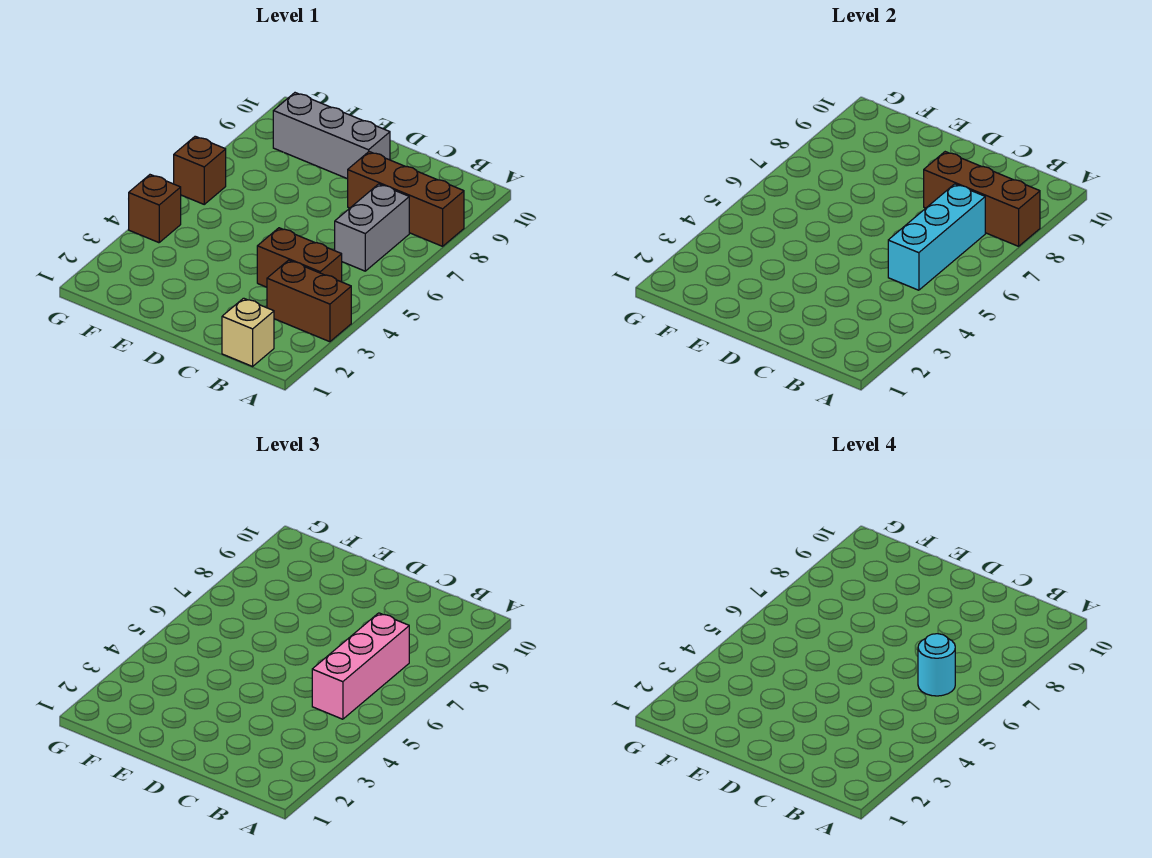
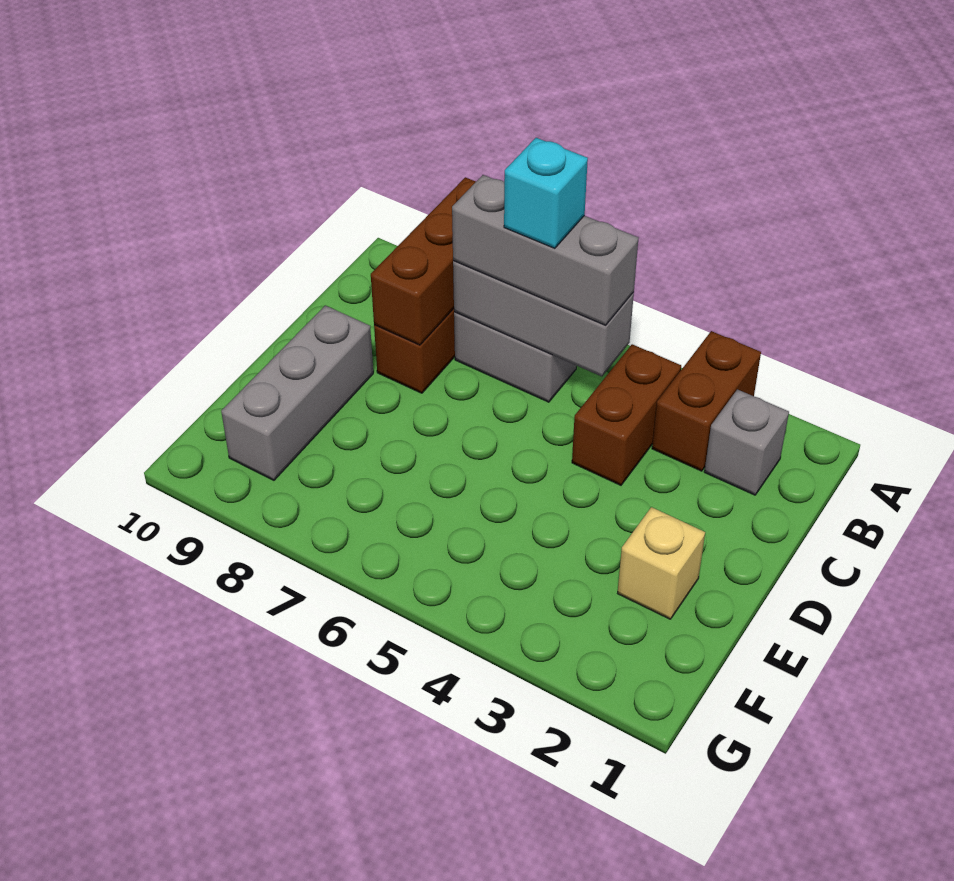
tan 1x1 brick [222,298,274,366] -> tan 1x1 brick moved to [618,507,705,619]
none -> grey 1x1 brick [704,389,789,495]
cyan 1x3 brick [888,184,985,290] -> grey 1x3 brick [453,261,634,376]
pink 1x3 brick [312,613,409,719] -> grey 1x3 brick [452,175,638,325]
cyan 1x1 round brick [918,634,955,696] -> cyan 1x1 brick [504,138,588,248]
brown 1x1 brick [129,175,181,243] -> none
brown 1x1 brick [174,136,226,204] -> none

